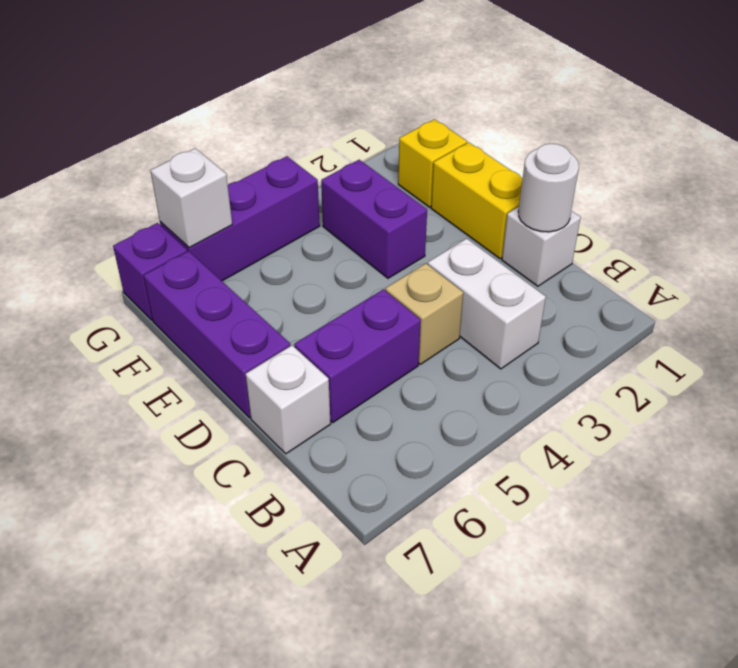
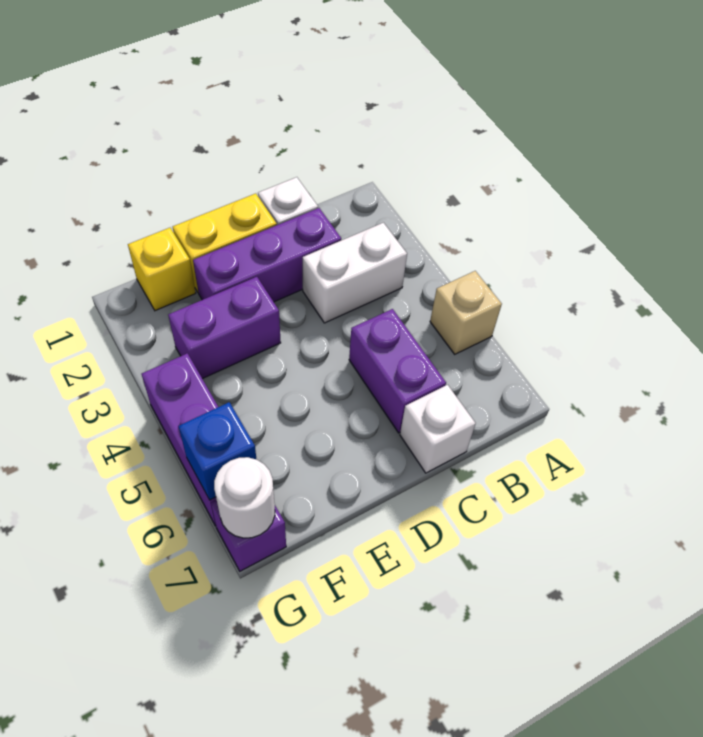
white 1x1 round brick [518,144,579,232] -> white 1x1 round brick moved to [214,457,275,538]
tan 1x1 brick [385,263,463,364] -> tan 1x1 brick moved to [430,271,502,354]
purple 1x3 brick [144,251,290,418] -> purple 1x3 brick moved to [193,208,341,302]
white 1x1 brick [150,148,232,248] -> blue 1x1 brick [179,402,256,500]

